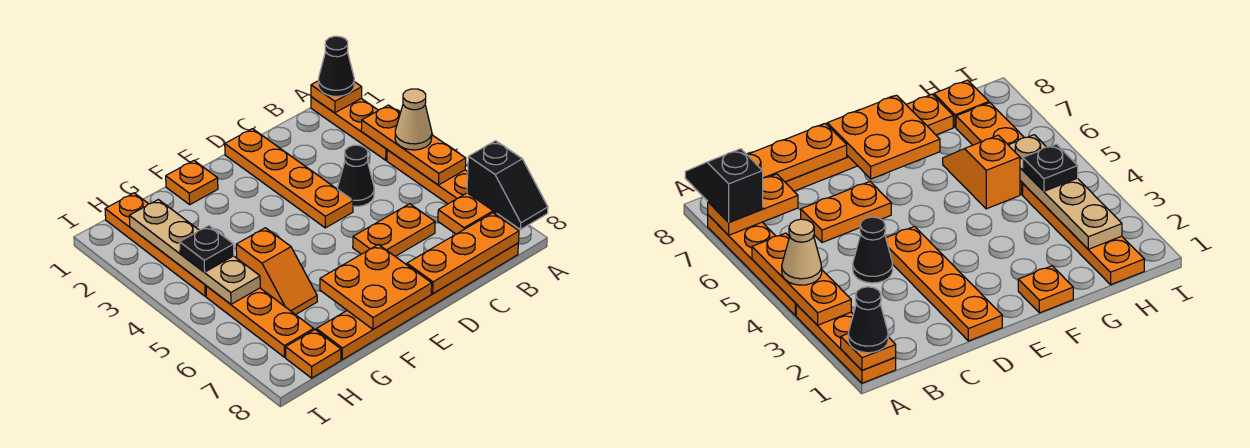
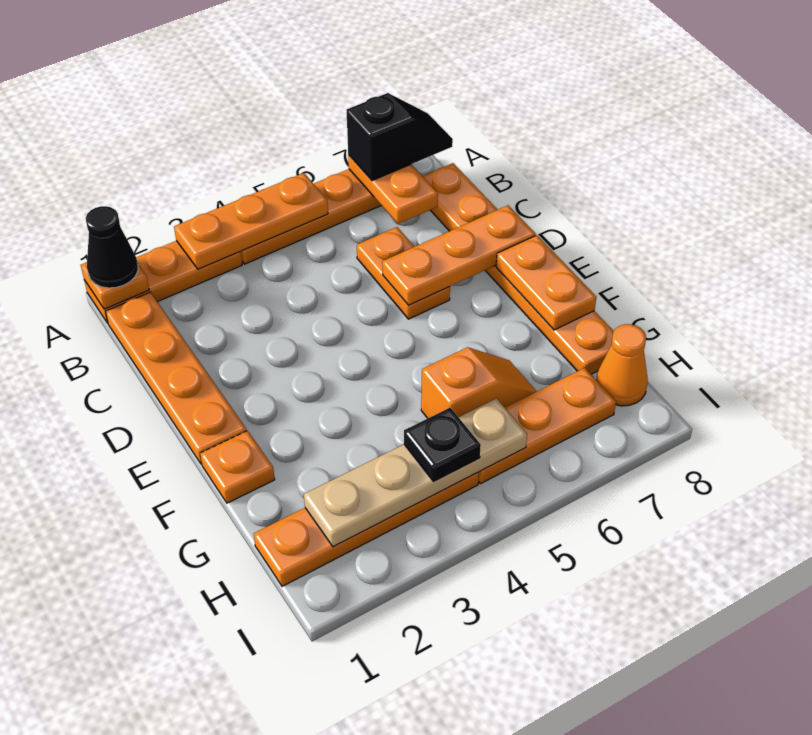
tan 1x1 cone [395,89,432,150] -> none
orange 1x3 plate [407,213,519,294] -> orange 1x3 plate turned to [382,205,536,305]
black 1x1 cone [338,145,374,206] -> none
orange 1x4 plate [225,129,353,228] -> orange 1x4 plate turned to [105,292,247,464]
orange 2x2 plate [320,245,432,329] -> orange 1x2 plate [496,235,596,330]
orange 1x1 plate [286,330,341,378] -> orange 1x1 cone [596,324,648,406]

